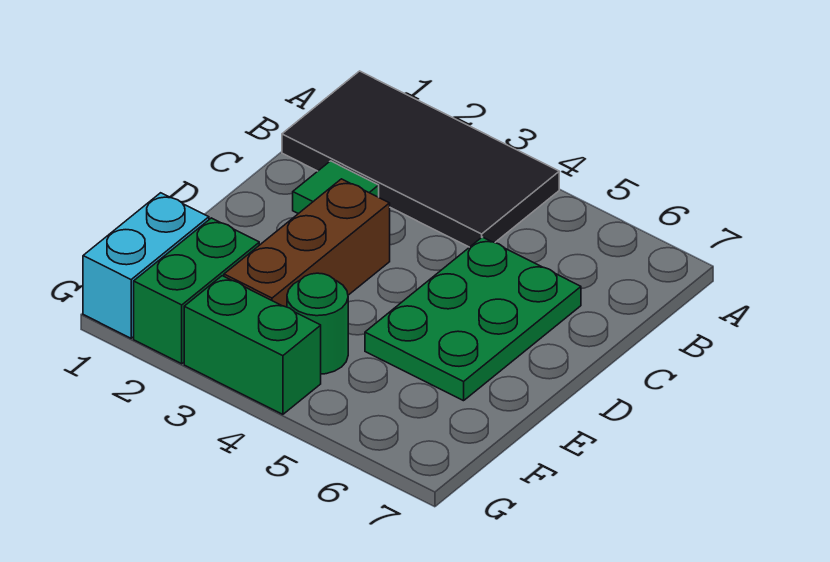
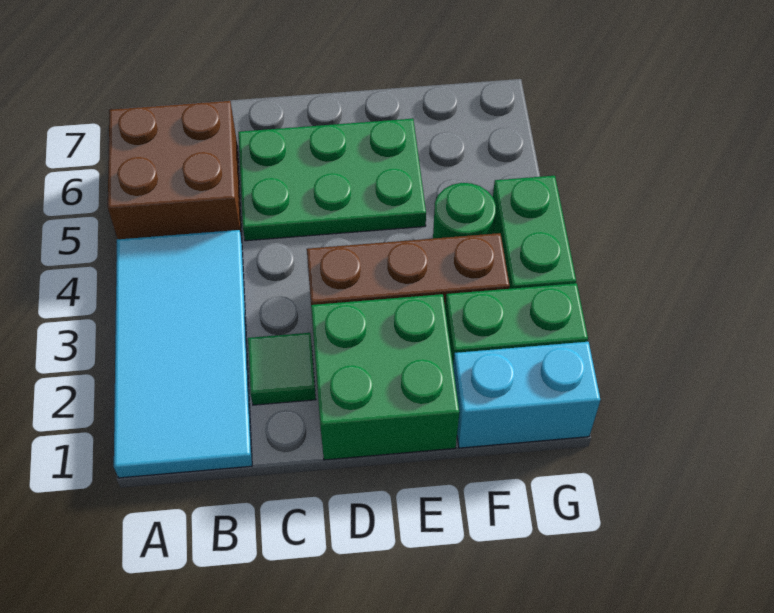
black 2x4 tile [282,71,559,247] -> cyan 2x4 tile [114,230,252,478]
none -> brown 2x2 brick [108,101,242,240]
none -> green 2x2 brick [311,294,459,460]

